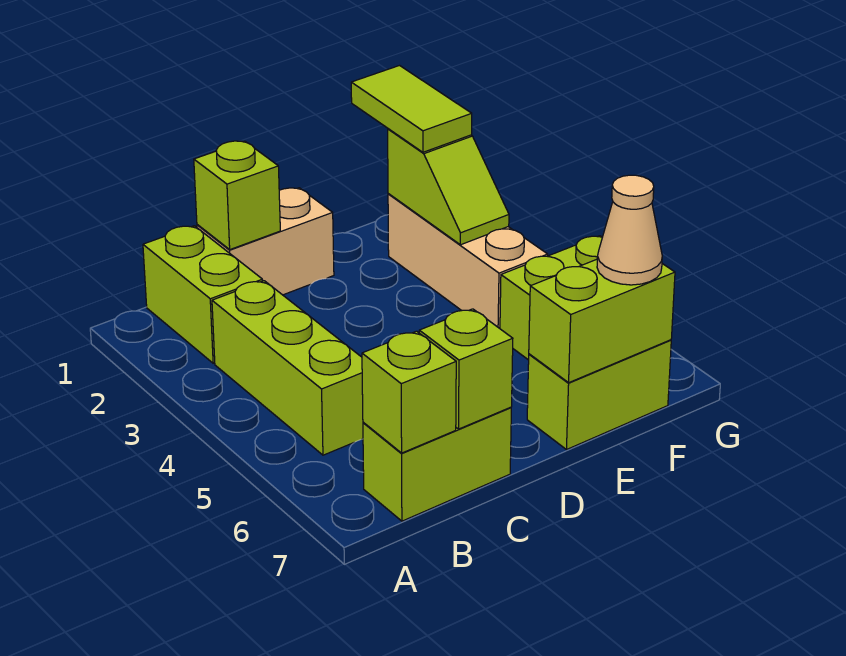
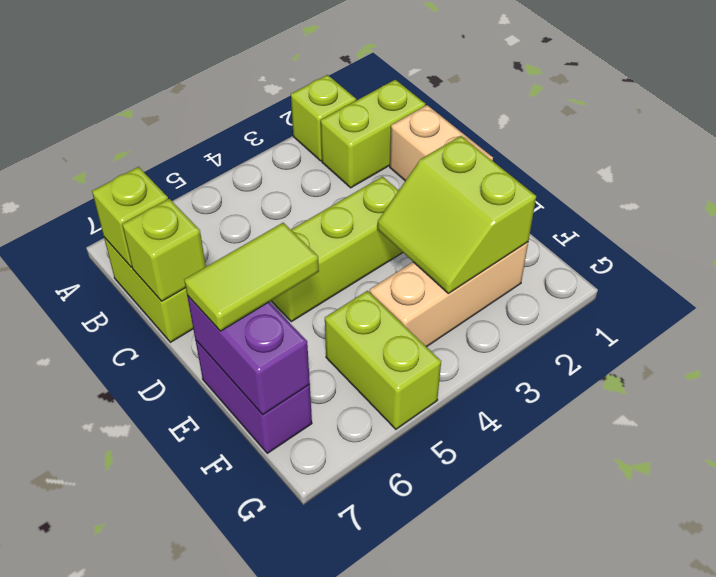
lime 1x3 brick [212,281,363,455] -> lime 1x3 brick moved to [272,177,403,322]
lime 1x1 brick [194,141,280,249] -> lime 1x1 brick moved to [291,75,356,161]
lime 1x2 brick [527,340,671,450] -> purple 1x2 brick [195,340,312,453]
lime 1x2 brick [529,259,675,383] -> purple 1x2 brick [187,296,310,415]
lime 1x2 tile [351,66,472,152] -> lime 1x2 tile moved to [184,223,319,331]
lime 1x2 slope [388,129,509,245] -> lime 2x2 slope [377,136,536,293]
tan 1x1 cone [597,175,662,285] -> none

